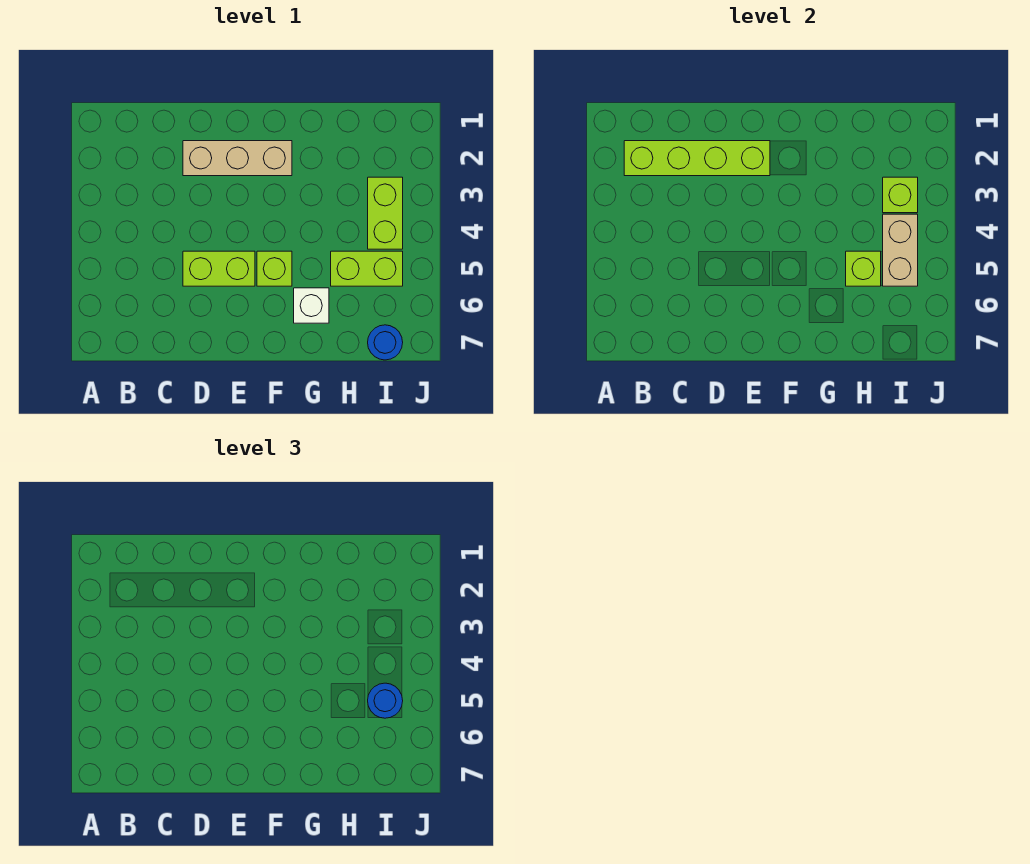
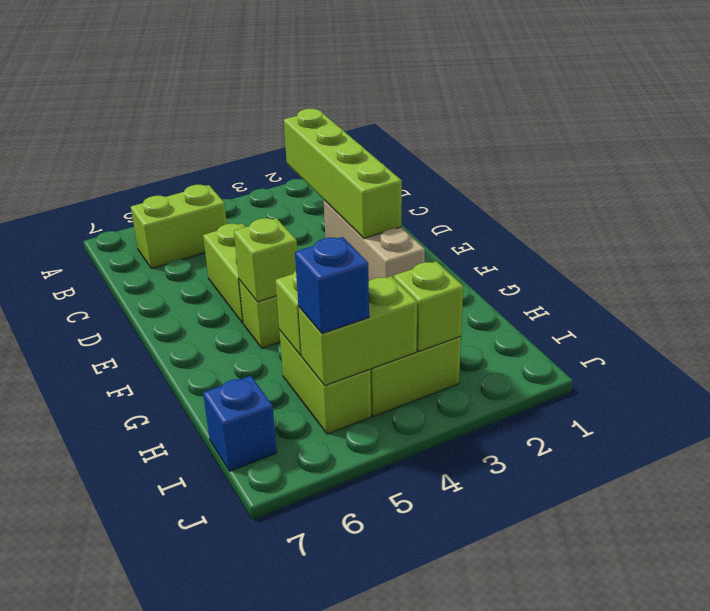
none -> lime 1x2 brick [131,185,227,269]
none -> lime 1x1 brick [234,218,297,302]
white 1x1 brick [294,288,329,323] -> none
tan 1x2 brick [883,214,918,286] -> lime 1x2 brick [298,276,417,386]
blue 1x1 round brick [368,683,403,718] -> blue 1x1 brick [295,237,369,334]
blue 1x1 round brick [368,325,403,360] -> blue 1x1 brick [203,376,277,471]

